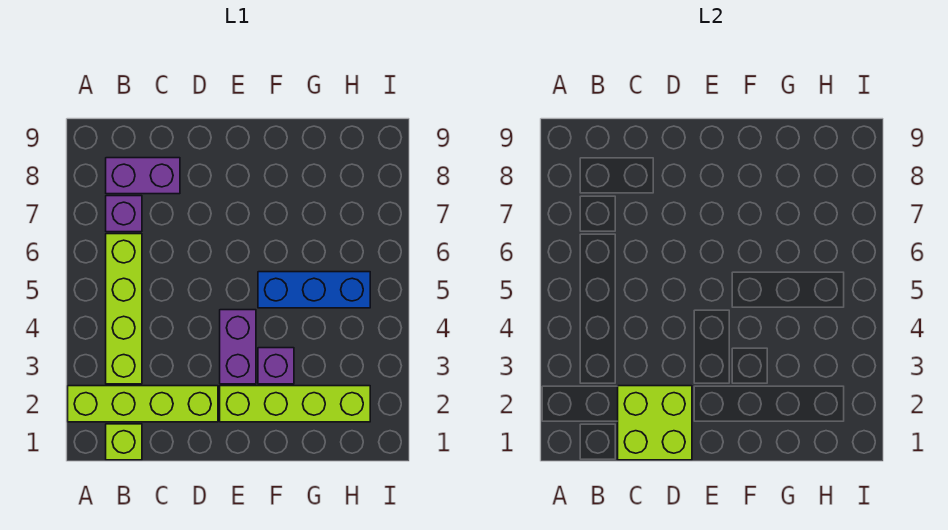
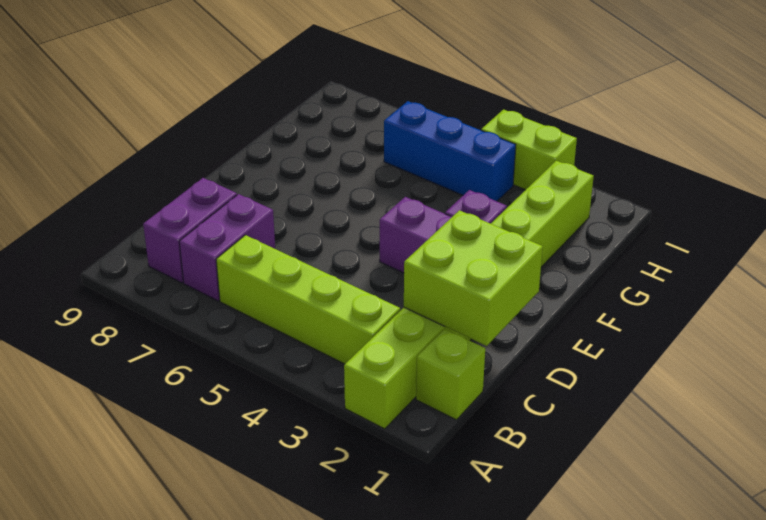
purple 1x1 brick [106,196,142,232] -> purple 1x2 brick [179,194,275,301]
blue 1x3 brick [258,272,370,308] -> blue 1x3 brick turned to [384,101,516,201]
none -> lime 1x2 brick [481,110,577,190]

